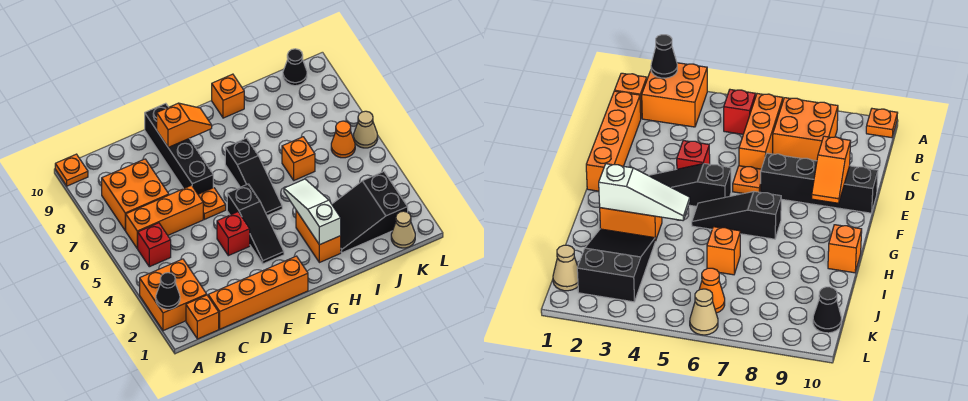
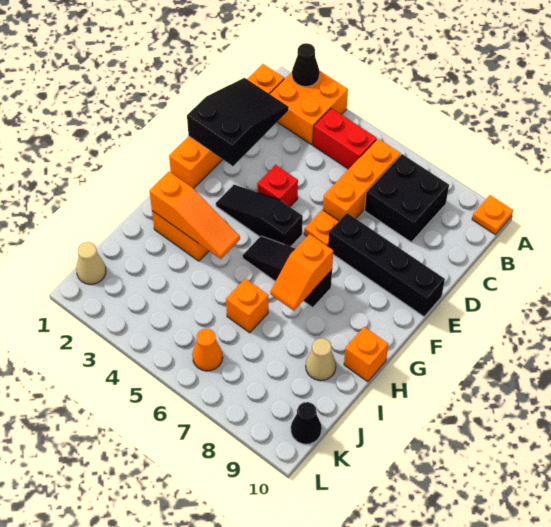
red 1x1 brick [137,223,171,267] -> red 1x2 brick [313,108,377,169]
orange 2x2 brick [102,159,169,230] -> black 2x2 brick [365,154,449,242]
orange 1x2 slope [157,103,212,147] -> orange 1x2 slope moved to [270,234,333,311]
white 1x3 slope [284,179,341,245] -> orange 1x3 slope [149,172,240,259]
black 2x3 slope [332,172,408,253] -> black 2x3 slope moved to [187,78,289,166]
tan 1x1 cone [354,111,378,148] -> tan 1x1 cone moved to [306,338,336,381]

